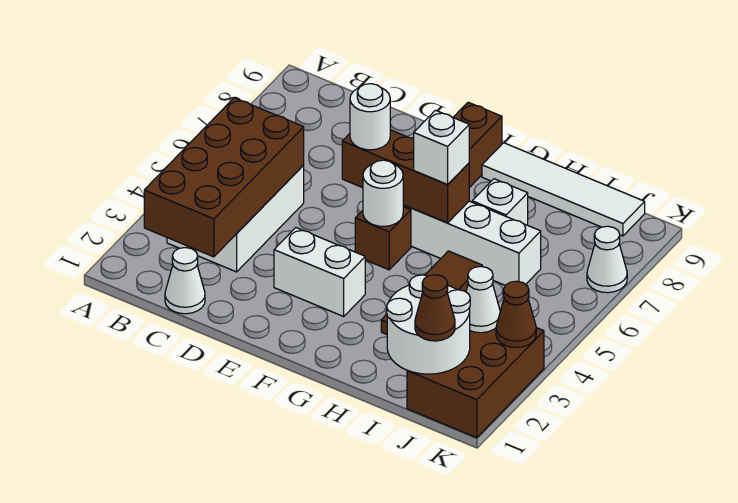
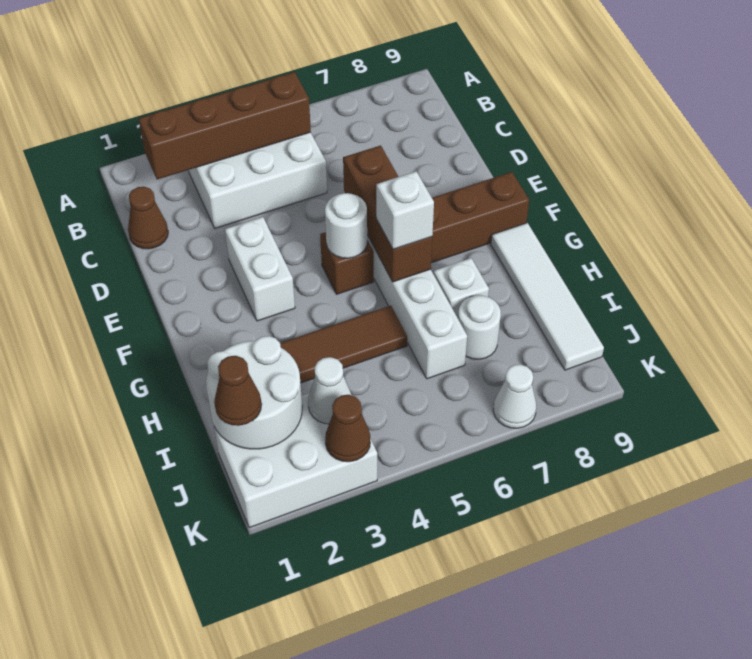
brown 2x4 brick [144,98,304,257] -> brown 1x4 brick [138,72,311,179]
white 1x1 cone [165,248,205,314] -> brown 1x1 cone [128,187,168,249]
white 1x1 round brick [350,84,390,150] -> white 1x1 round brick moved to [458,295,501,359]
brown 2x3 brick [407,328,544,438] -> white 2x3 brick [214,393,377,528]

